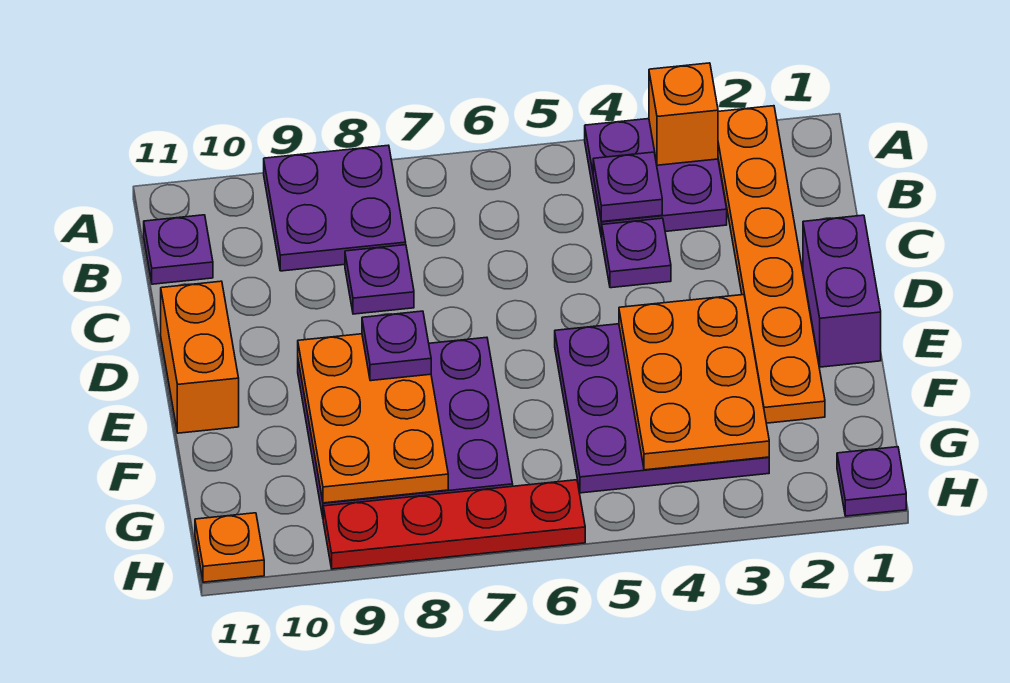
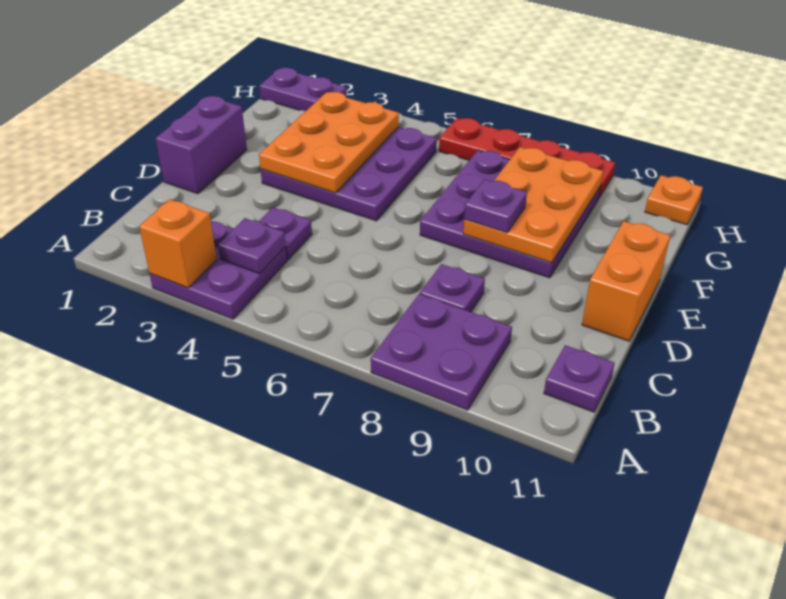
orange 1x6 plate [718,106,825,423] -> none
purple 1x1 plate [837,447,906,516] -> purple 1x2 plate [259,68,346,111]

